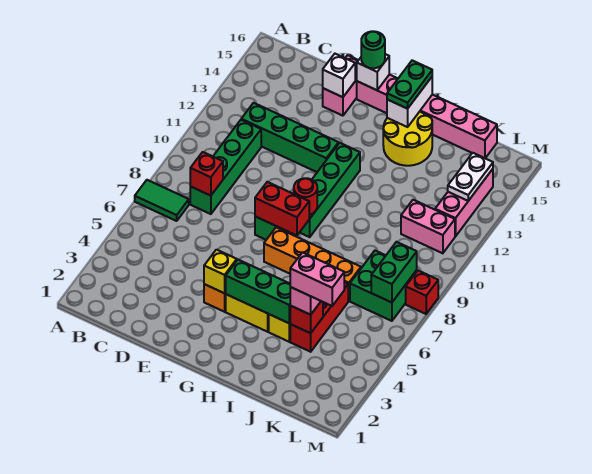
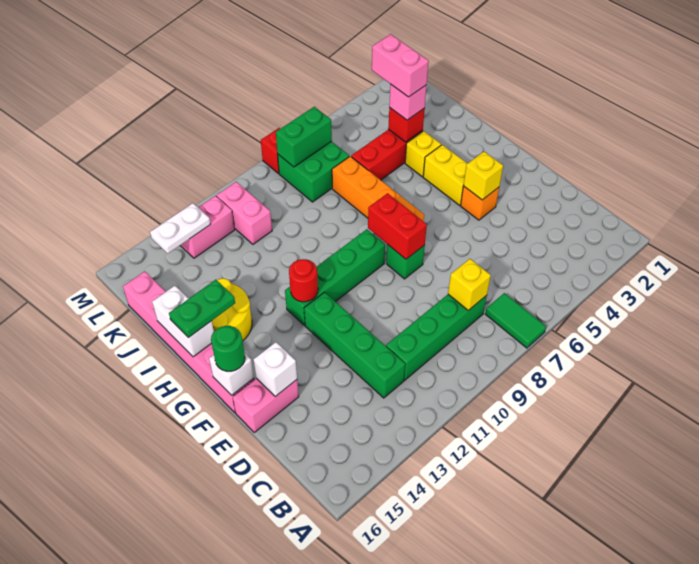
red 1x1 brick [190,152,223,196] -> yellow 1x1 brick [448,259,491,310]
green 1x3 brick [225,260,290,323] -> none
red 1x1 round brick [294,178,317,215] -> red 1x1 round brick moved to [289,259,318,302]
white 1x2 brick [387,77,432,127] -> white 1x2 brick turned to [152,286,214,357]
pink 1x3 brick [435,169,493,236] -> pink 1x2 brick [180,196,235,258]

